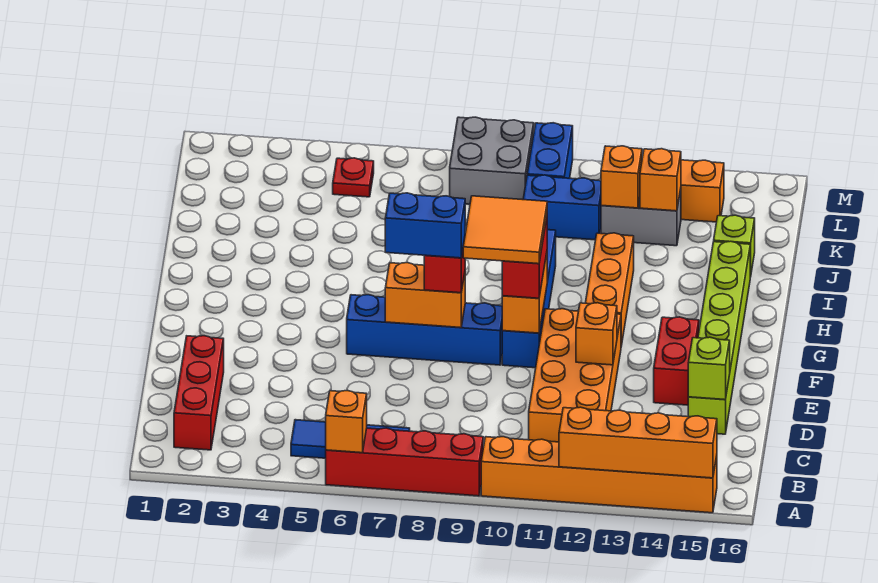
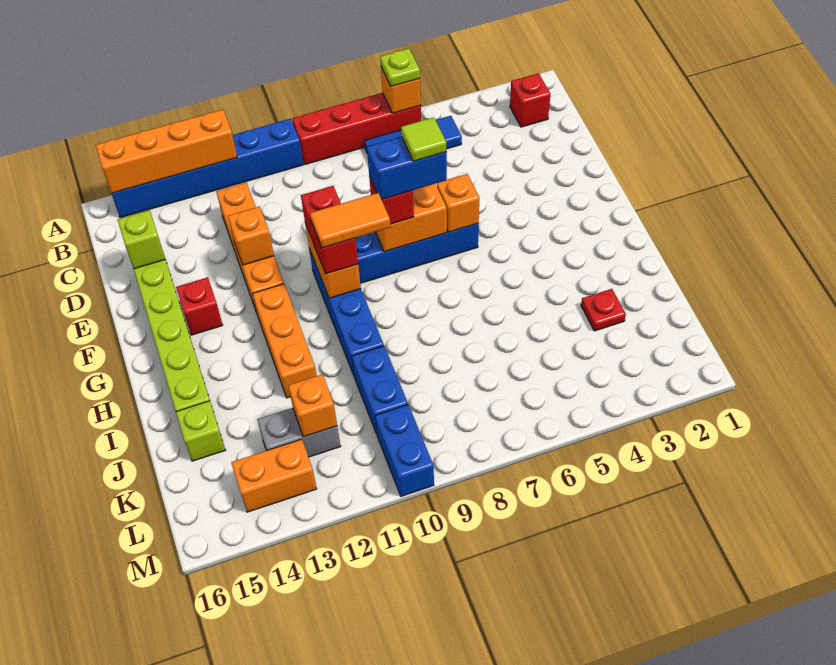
none -> lime 1x1 plate [380,49,420,86]
orange 1x6 brick [481,437,717,513] -> blue 1x6 brick [112,119,303,218]
red 1x3 brick [174,336,224,450] -> red 1x1 brick [510,73,550,127]
orange 2x4 brick [529,309,621,442] -> orange 1x4 brick [216,183,284,313]
red 1x2 brick [654,317,699,405] -> red 1x1 brick [176,277,223,335]
none -> lime 1x1 tile [401,117,446,161]
orange 2x2 tile [463,196,547,264] -> orange 1x2 tile [310,193,390,248]
blue 1x2 brick [523,175,601,240] -> blue 1x2 brick turned to [352,346,408,434]
orange 1x1 brick [640,149,681,211] -> orange 1x1 brick moved to [437,174,479,232]
red 1x1 plate [333,158,374,197] -> red 1x1 plate moved to [581,289,626,331]
grey 2x2 brick [450,117,534,204] -> none

